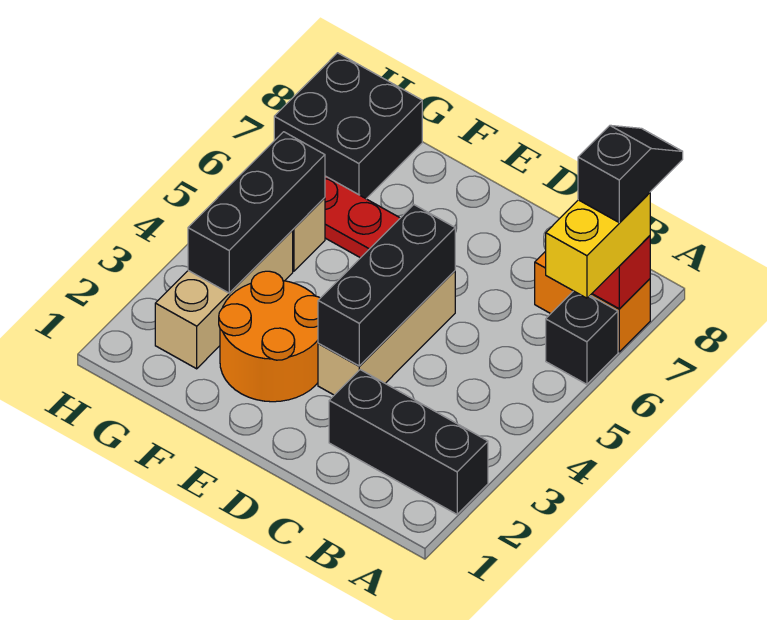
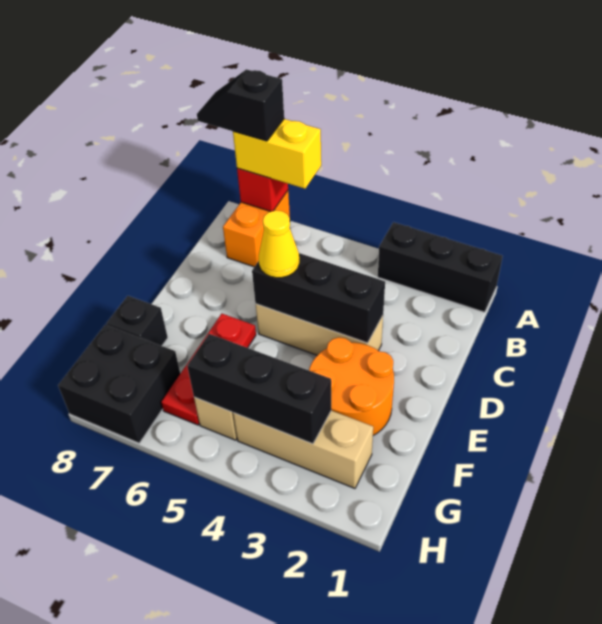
black 1x3 brick [329,370,488,514] -> black 1x3 brick turned to [378,222,503,312]
black 1x1 brick [546,291,618,384] -> black 1x1 brick moved to [107,296,168,346]
none -> yellow 1x1 cone [259,210,299,278]

